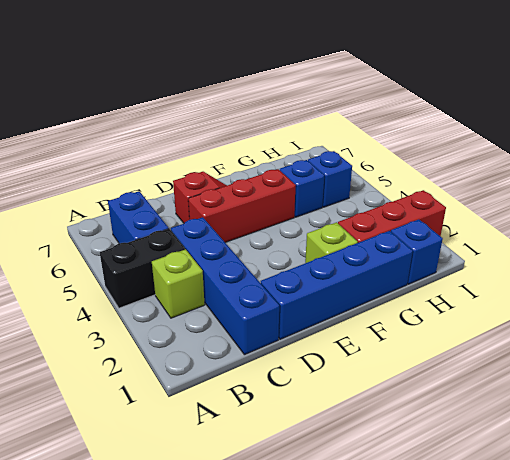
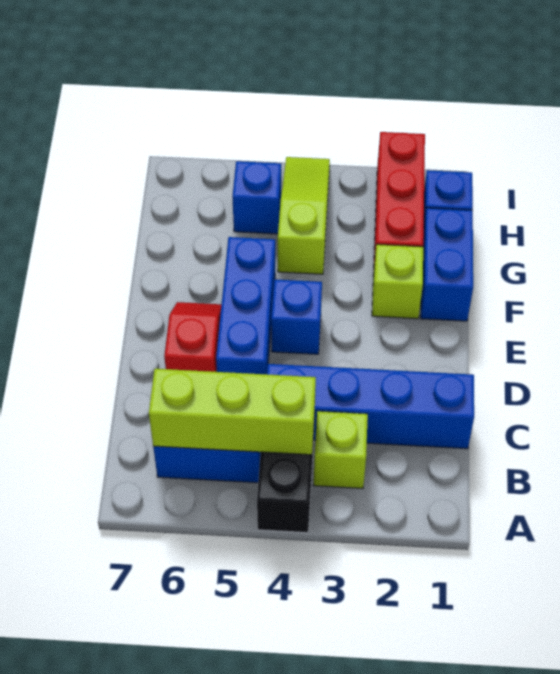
none -> lime 1x3 brick [149,369,316,455]
blue 1x4 brick [261,231,413,339] -> blue 1x2 brick [421,208,473,321]
red 1x3 brick [188,169,296,243] -> blue 1x3 brick [216,237,275,374]
none -> lime 1x3 slope [278,157,330,274]
blue 1x1 brick [280,160,324,217] -> blue 1x1 brick moved to [271,279,322,354]

